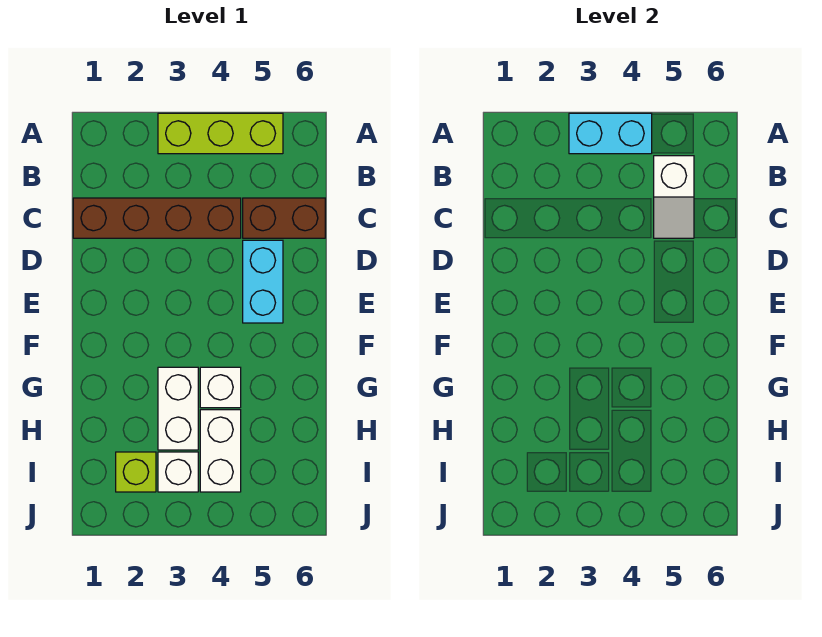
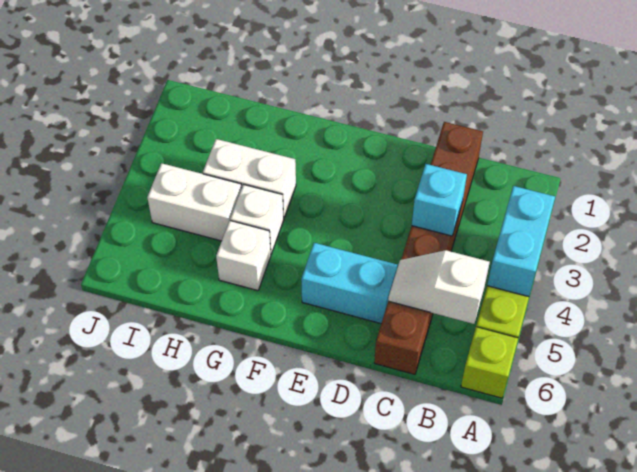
none -> cyan 1x1 brick [412,164,467,236]
lime 1x1 brick [116,452,156,492] -> lime 1x1 brick moved to [461,327,518,398]
white 1x1 brick [158,452,198,492] -> white 1x1 brick moved to [216,221,271,291]

